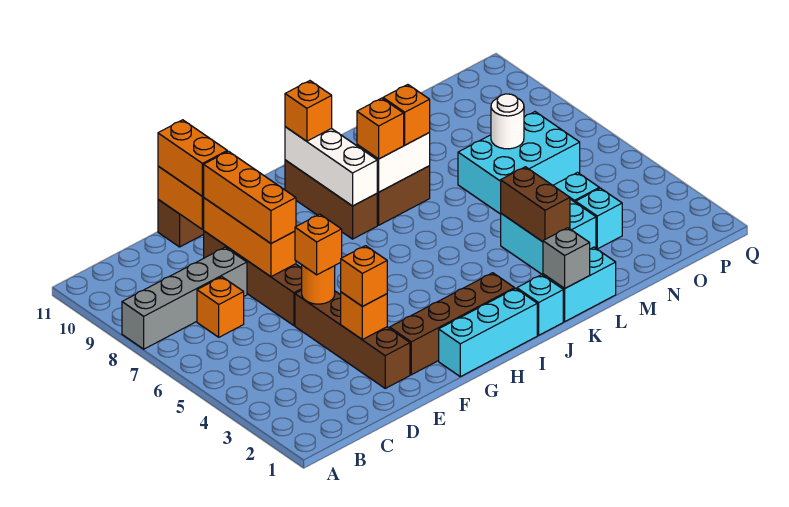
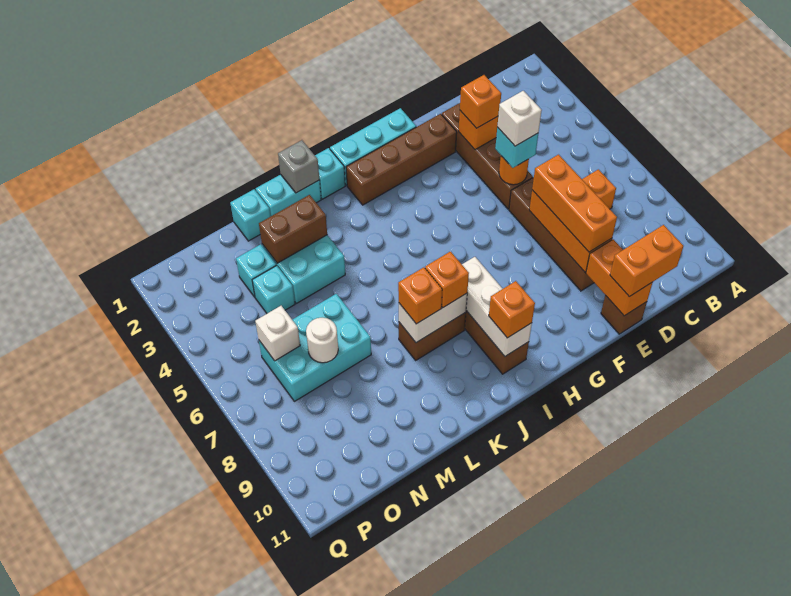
grey 1x4 brick [122,247,247,349] -> none
orange 1x1 brick [295,214,342,275] -> cyan 1x1 brick [495,127,538,168]
none -> white 1x1 brick [497,91,542,146]
orange 1x2 brick [158,120,227,196] -> orange 1x2 brick turned to [610,225,683,297]
brown 1x2 brick [501,167,570,242] -> brown 1x2 brick turned to [259,195,327,263]
none -> cyan 1x1 brick [230,189,271,241]
none -> white 1x1 brick [255,306,300,361]

